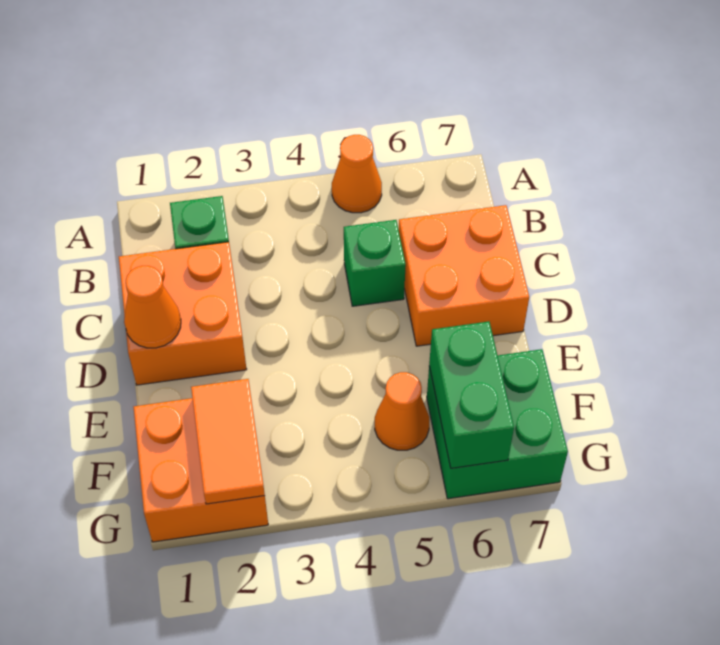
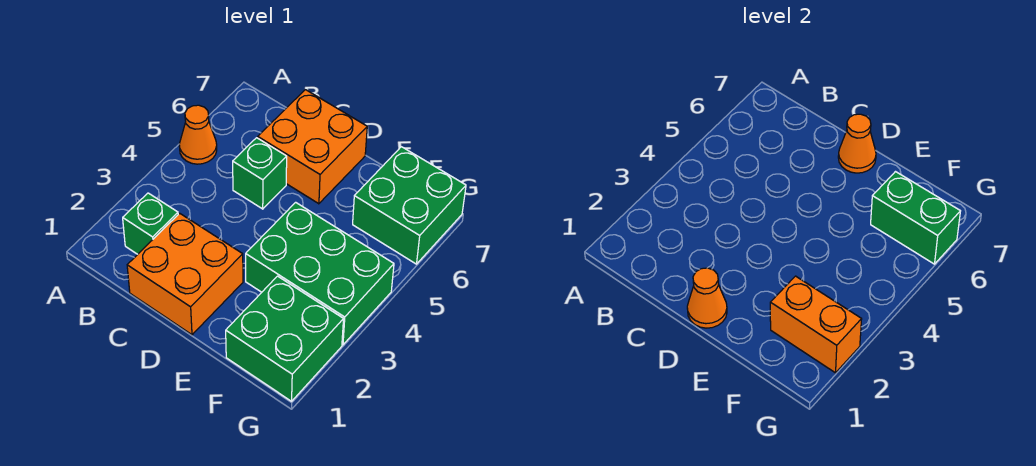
none -> green 2x3 brick [246,202,394,345]
orange 2x2 brick [133,398,268,542] -> green 2x2 brick [226,276,344,401]
orange 1x2 tile [191,379,265,504] -> orange 1x2 brick [770,276,862,373]
orange 1x1 cone [375,372,429,450] -> orange 1x1 cone moved to [838,114,876,173]

